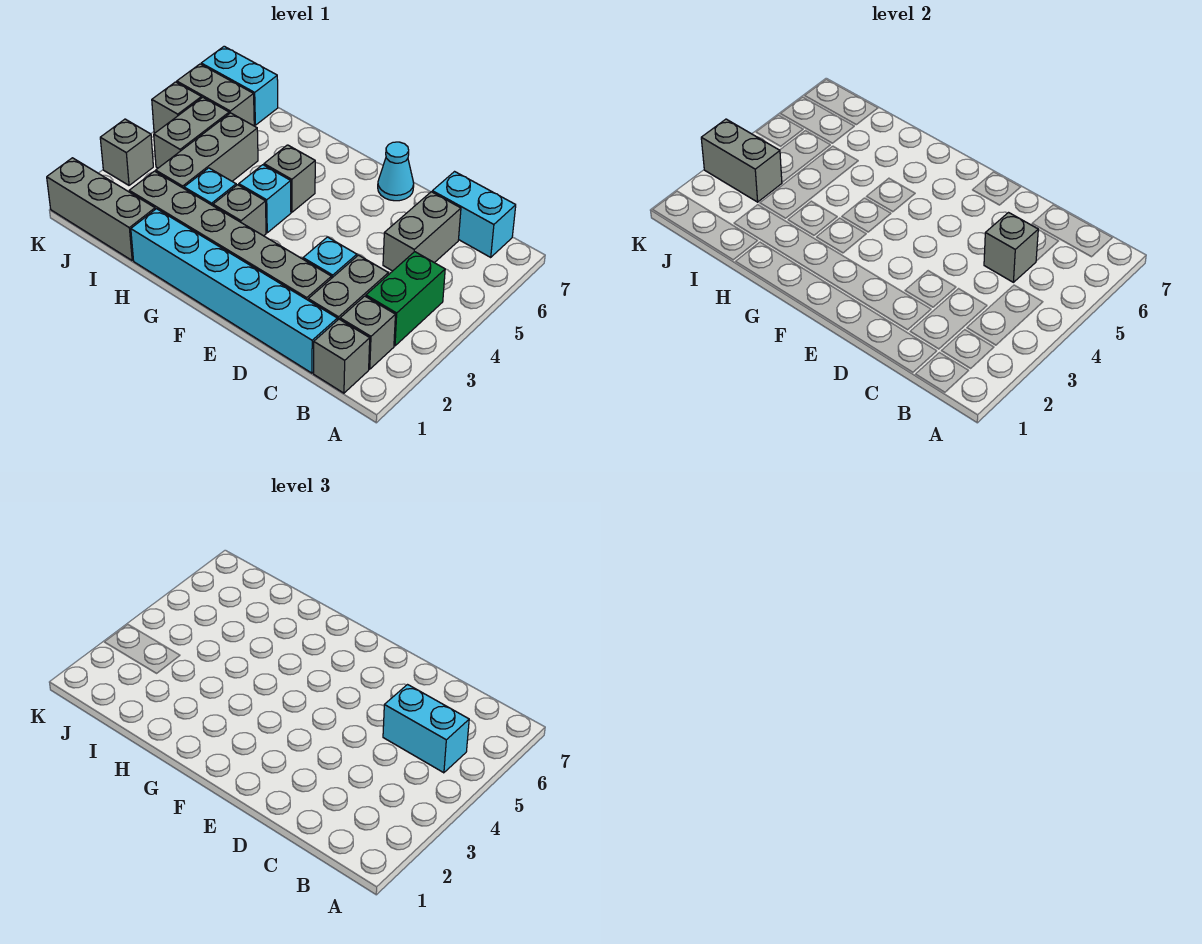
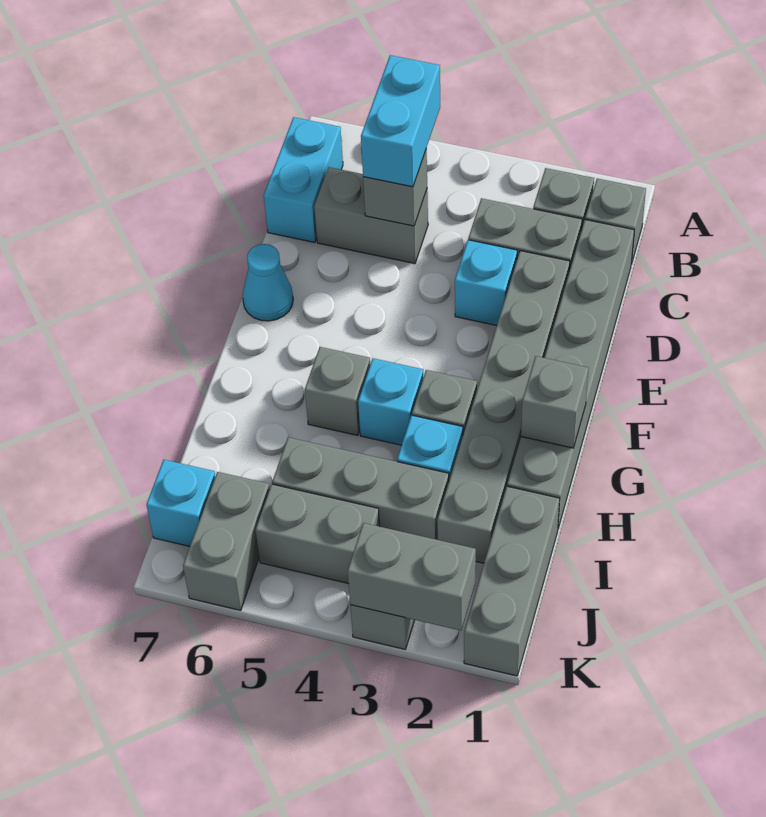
green 1x2 brick [366,252,445,346] -> none
cyan 1x6 brick [131,209,337,373] -> grey 1x6 brick [507,220,634,528]
grey 1x2 brick [701,119,782,202] -> grey 1x2 brick turned to [348,523,476,631]
cyan 1x2 brick [201,46,278,125] -> cyan 1x1 brick [146,460,215,546]
grey 1x1 brick [152,82,202,133] -> grey 1x1 brick moved to [521,356,588,448]

